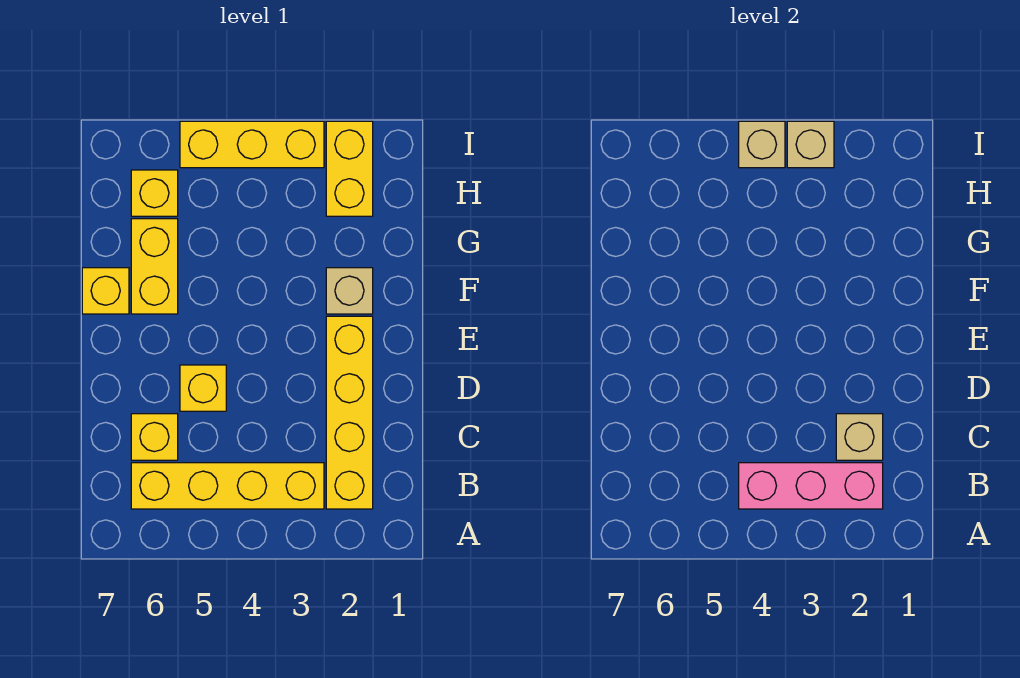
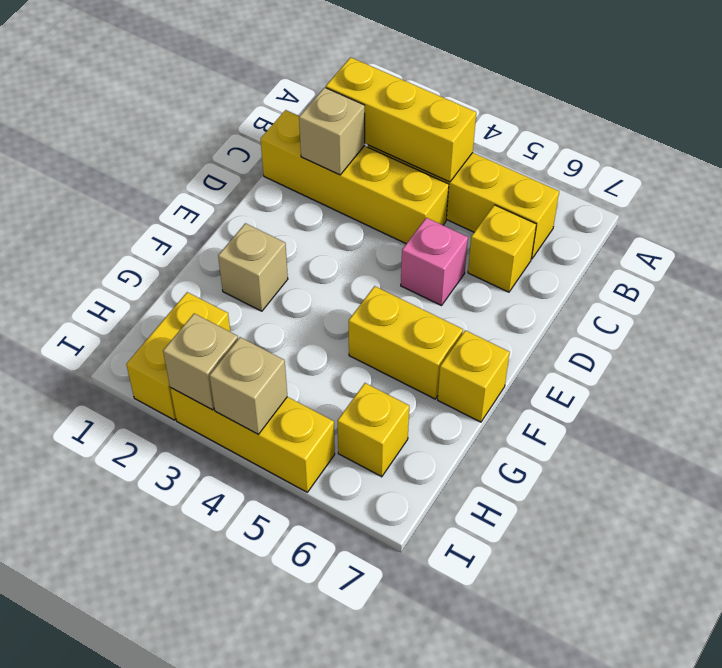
yellow 1x4 brick [326,316,373,509] -> yellow 1x4 brick turned to [261,110,449,244]
pink 1x3 brick [739,463,883,509] -> yellow 1x3 brick [326,57,476,182]
yellow 1x1 brick [180,365,226,411] -> pink 1x1 brick [401,218,468,306]
yellow 1x2 brick [131,219,178,314] -> yellow 1x2 brick turned to [349,286,463,399]

